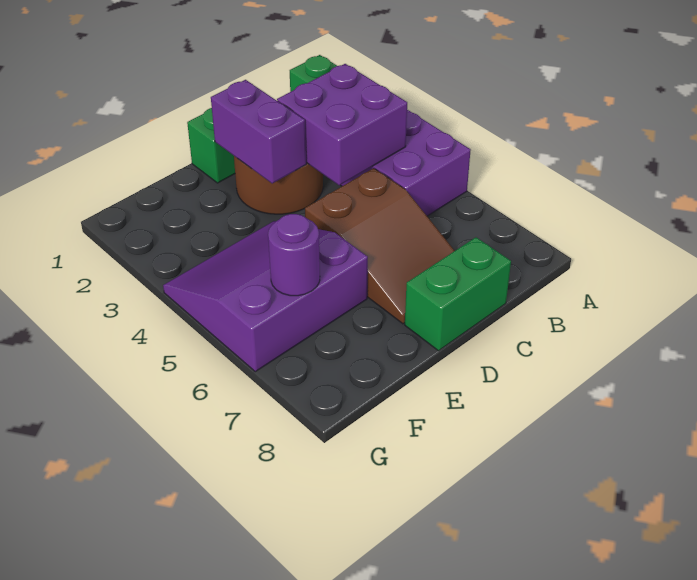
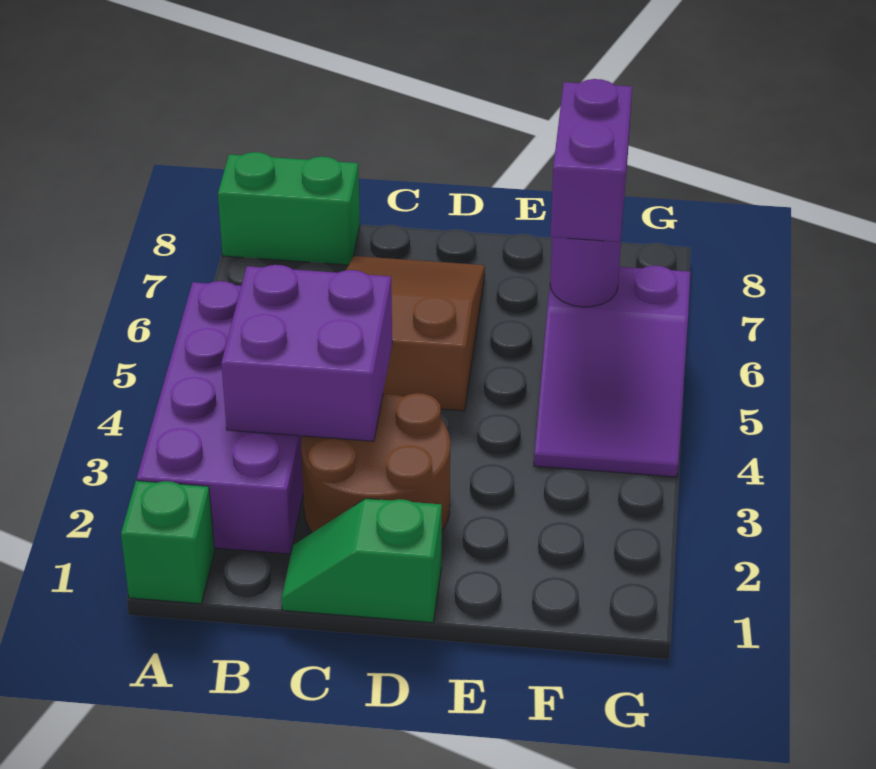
green 1x2 brick [405,237,511,351] -> green 1x2 brick moved to [218,152,360,265]
purple 1x2 brick [211,80,306,184] -> purple 1x2 brick moved to [550,79,632,242]
purple 3x3 slope [163,221,368,372] -> purple 2x3 slope [534,266,690,477]

